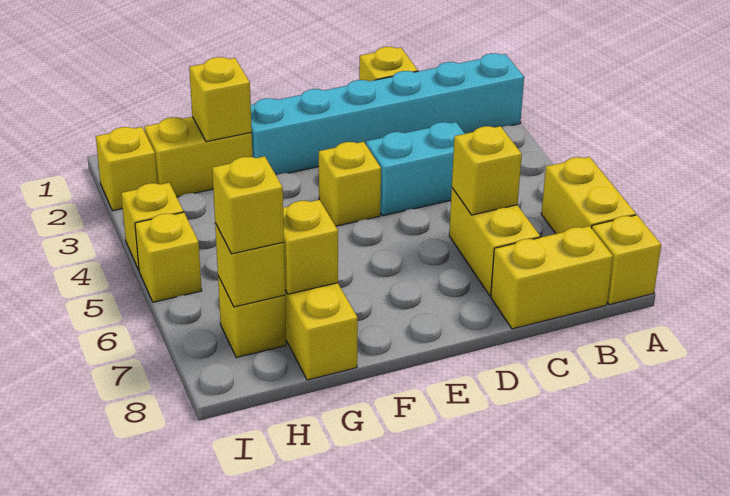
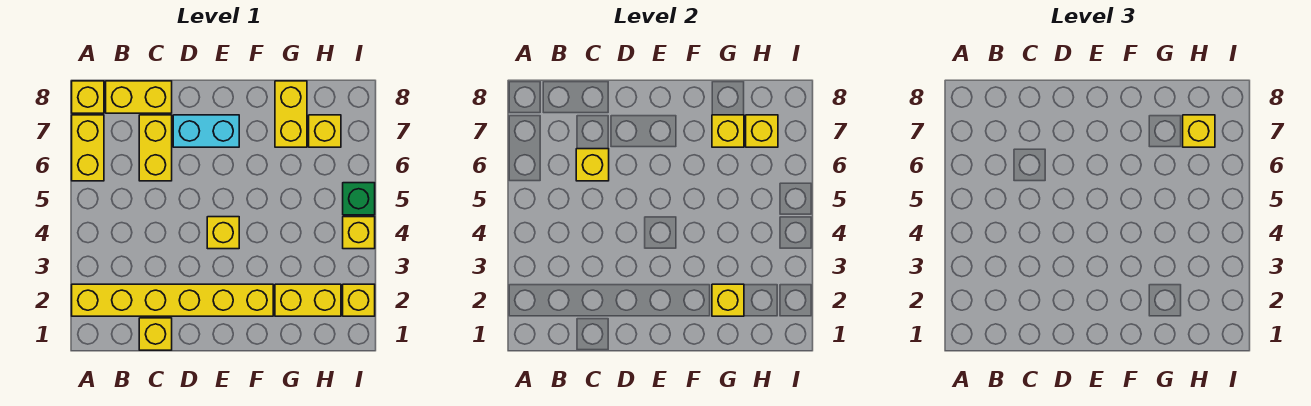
cyan 1x6 brick [251,53,524,175] -> yellow 1x6 brick [72,284,273,316]
cyan 1x2 brick [366,122,465,216] -> cyan 1x2 brick moved to [173,115,239,147]
yellow 1x1 brick [135,212,202,302] -> green 1x1 brick [343,183,375,215]

